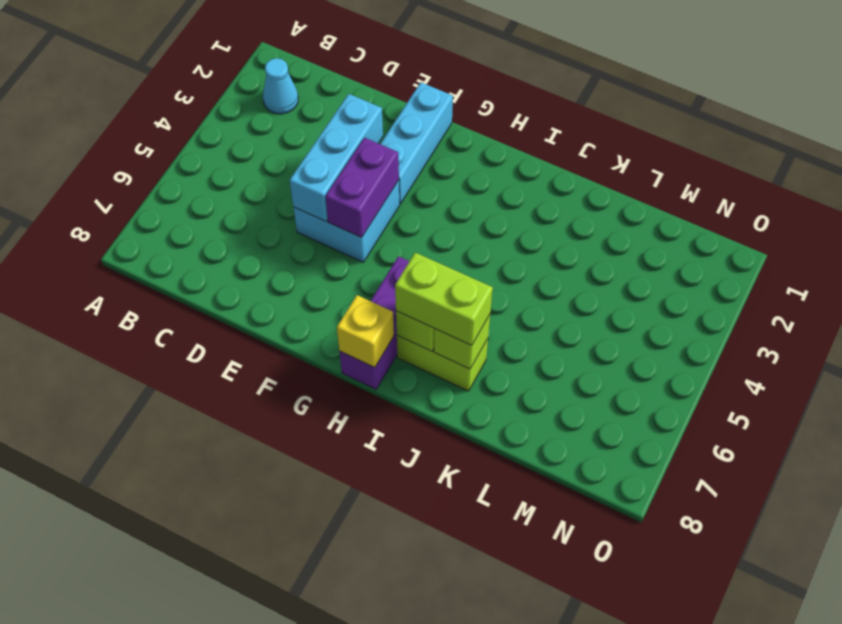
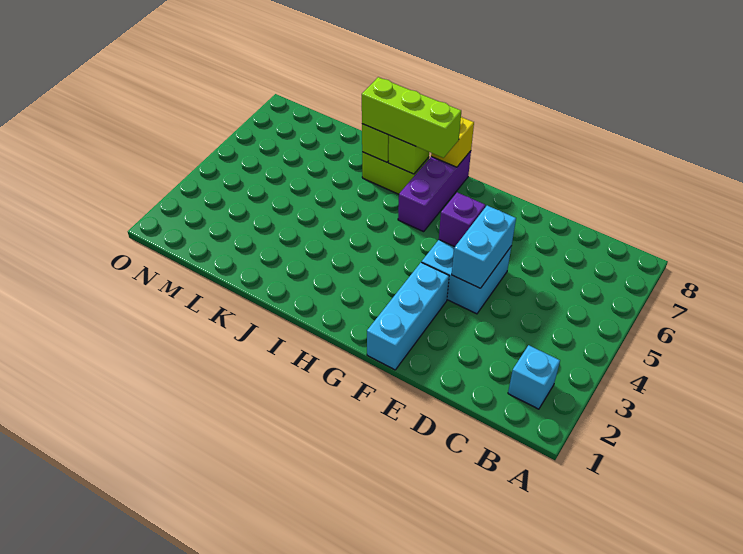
cyan 1x1 cone [263,58,298,114] -> cyan 1x1 brick [508,345,560,409]
cyan 1x3 brick [290,94,383,222] -> cyan 1x2 brick [452,206,516,288]
purple 1x2 brick [325,138,399,237] -> purple 1x1 brick [439,192,485,247]
lime 1x2 brick [395,253,493,345] -> lime 1x3 brick [362,77,461,158]

